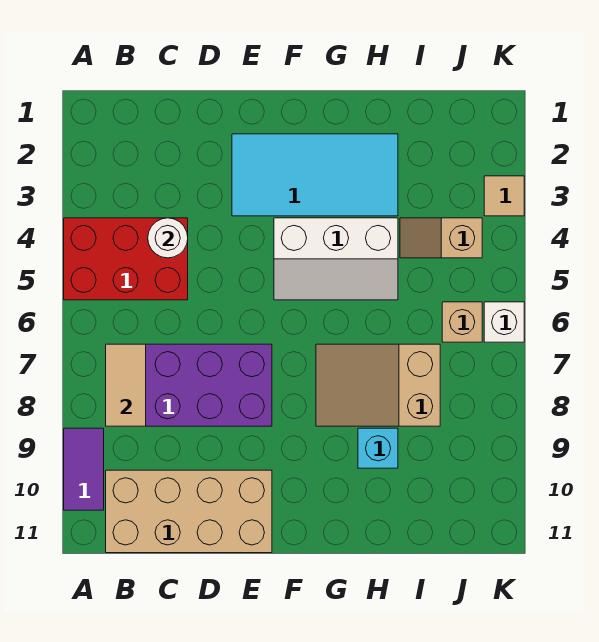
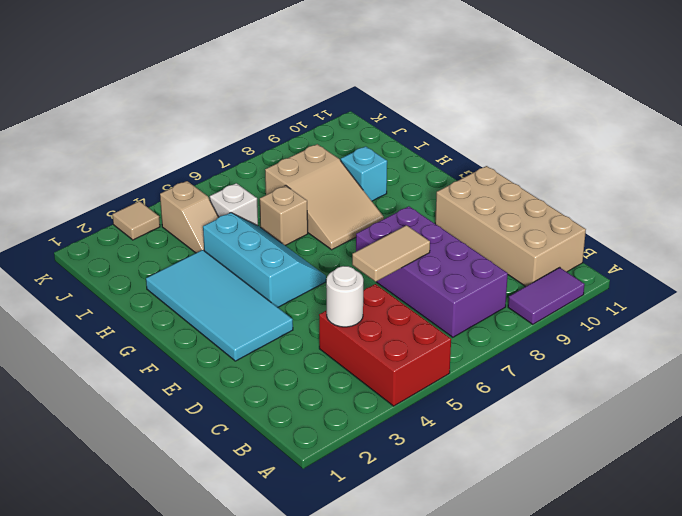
tan 1x2 tile [106,344,146,426] -> tan 1x2 tile moved to [352,225,430,282]
white 2x3 slope [274,218,398,300] -> cyan 2x3 slope [203,213,326,307]
tan 1x1 brick [442,302,482,342] -> tan 1x1 brick moved to [260,186,308,246]
white 1x1 brick [484,302,524,342] -> white 1x1 brick moved to [210,183,258,226]

